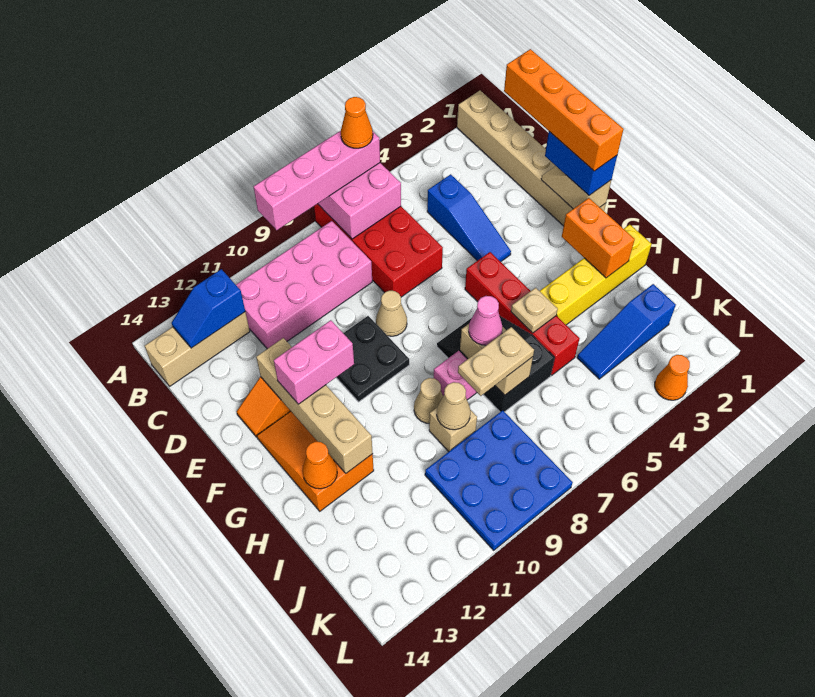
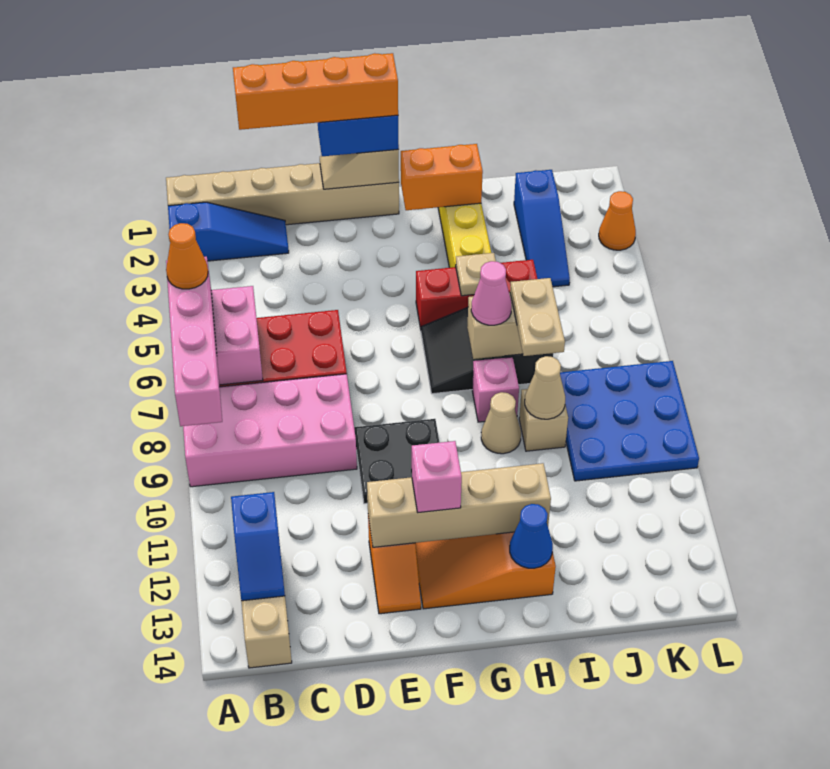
pink 2x4 brick [236,221,372,349] -> pink 2x4 brick turned to [183,374,357,487]
blue 1x3 slope [427,174,511,262] -> blue 1x3 slope moved to [168,202,289,261]
tan 1x1 cone [376,291,407,336] -> none
red 1x4 brick [465,252,580,375] -> red 1x3 brick [416,260,537,329]
pink 1x2 brick [274,320,354,404] -> pink 1x1 brick [412,441,462,513]
orange 1x1 cone [302,442,337,489] -> blue 1x1 cone [510,504,553,568]

